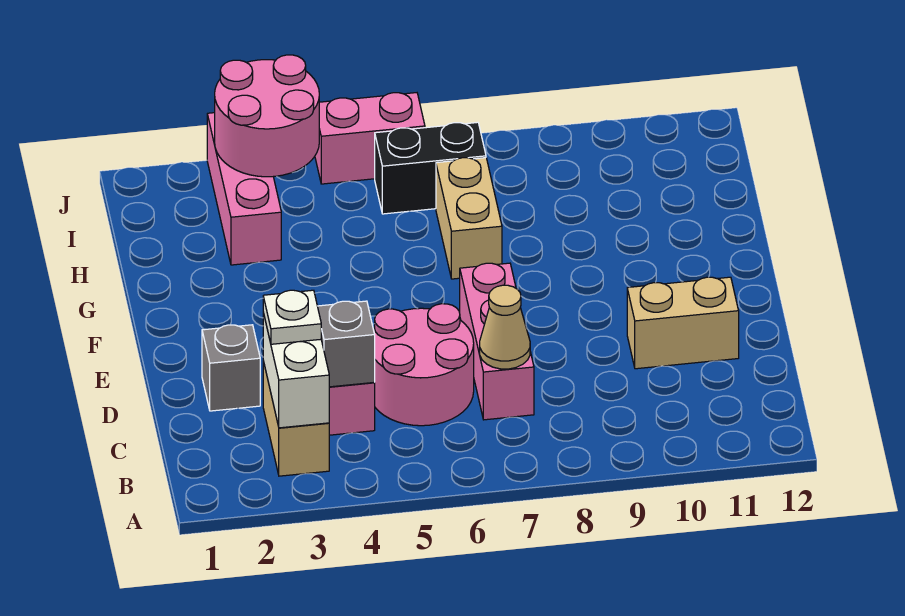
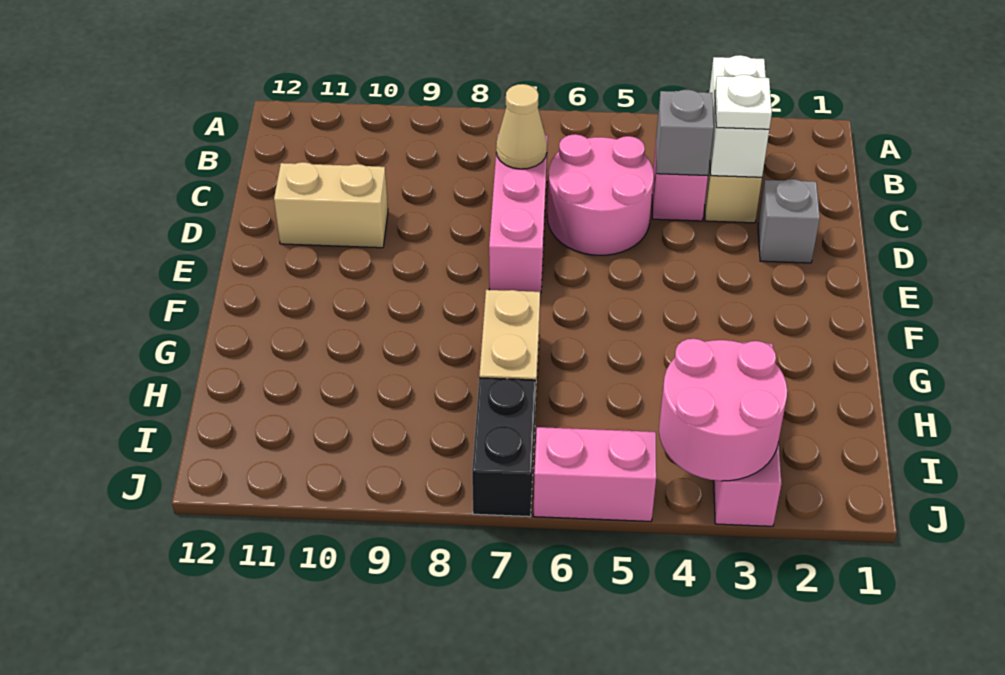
black 1x2 brick [375,122,486,214] -> black 1x2 brick turned to [472,378,536,517]

